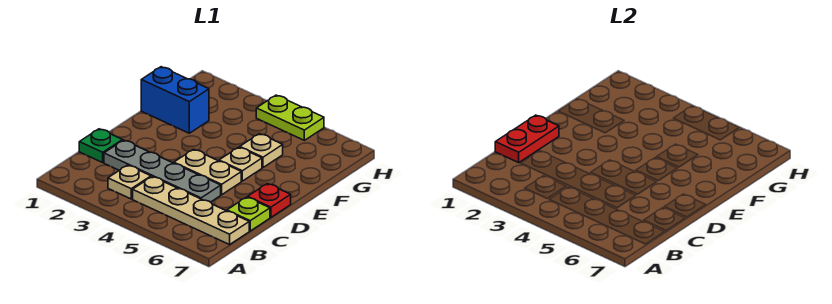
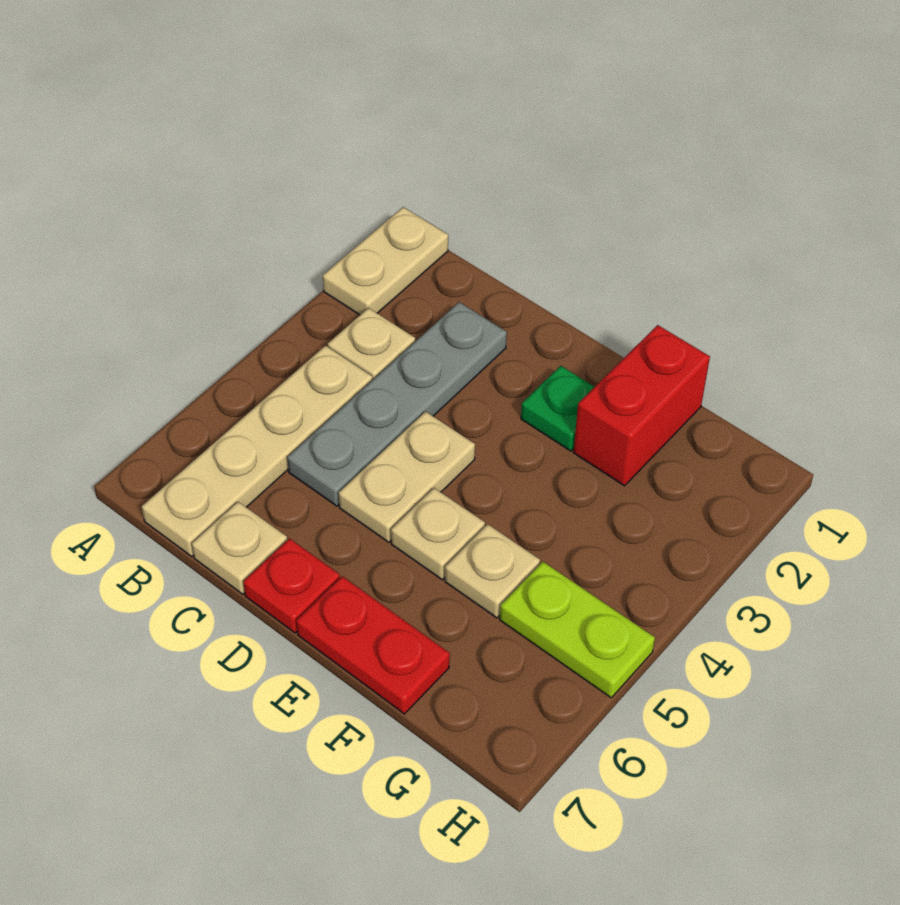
none -> tan 1x2 plate [323,207,448,315]
green 1x1 plate [79,129,122,163] -> green 1x1 plate moved to [521,366,594,451]
red 1x2 plate [495,115,559,163] -> red 1x2 plate moved to [296,576,450,714]
lime 1x1 plate [227,197,270,231] -> tan 1x1 plate [192,502,287,594]
blue 1x2 brick [141,67,209,133] -> red 1x2 brick [573,325,710,486]
lime 1x2 plate [256,95,324,140] -> lime 1x2 plate turned to [500,562,655,698]

